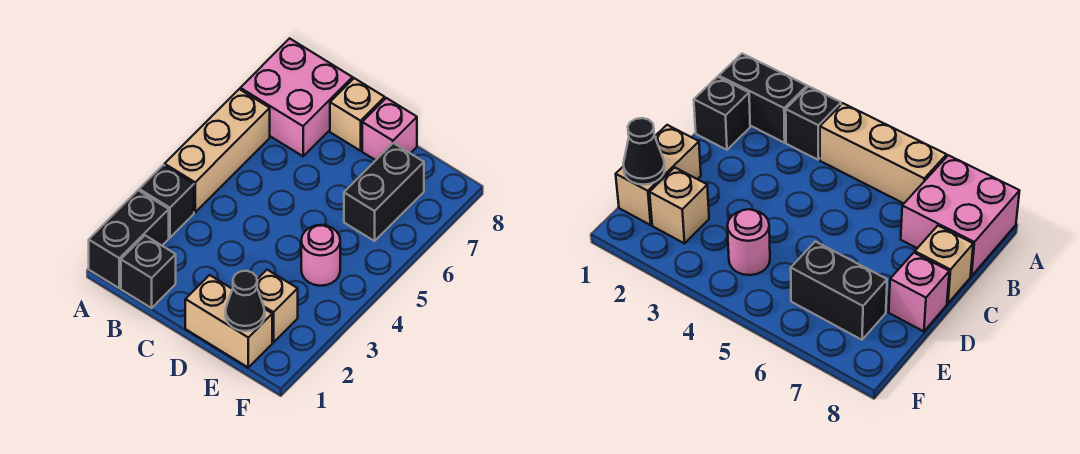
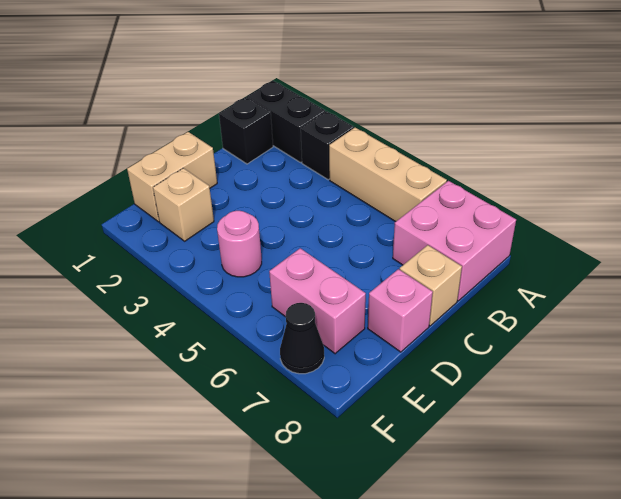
black 1x1 cone [226,271,265,331] -> black 1x1 cone moved to [280,303,324,374]
black 1x2 brick [344,143,424,241] -> pink 1x2 brick [269,248,366,354]

